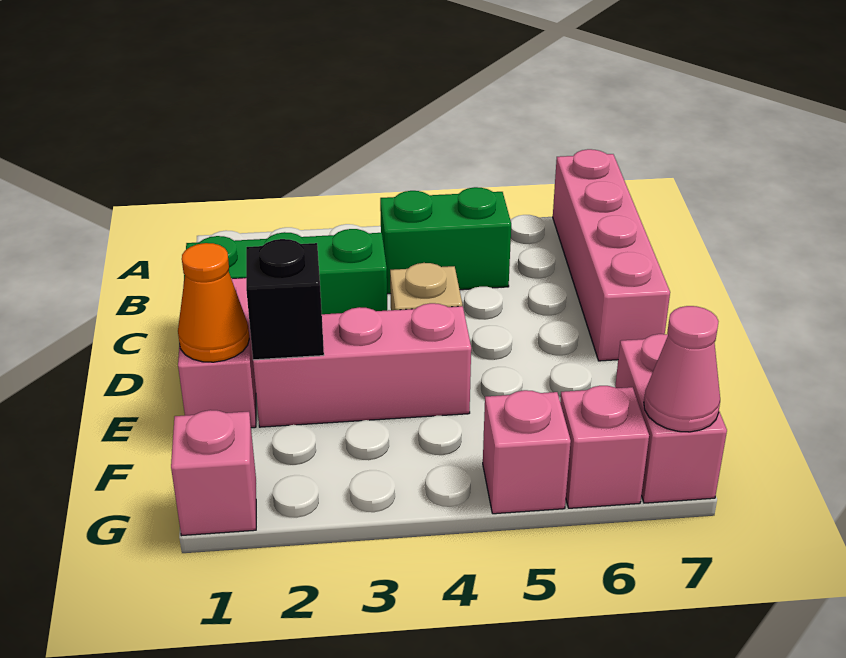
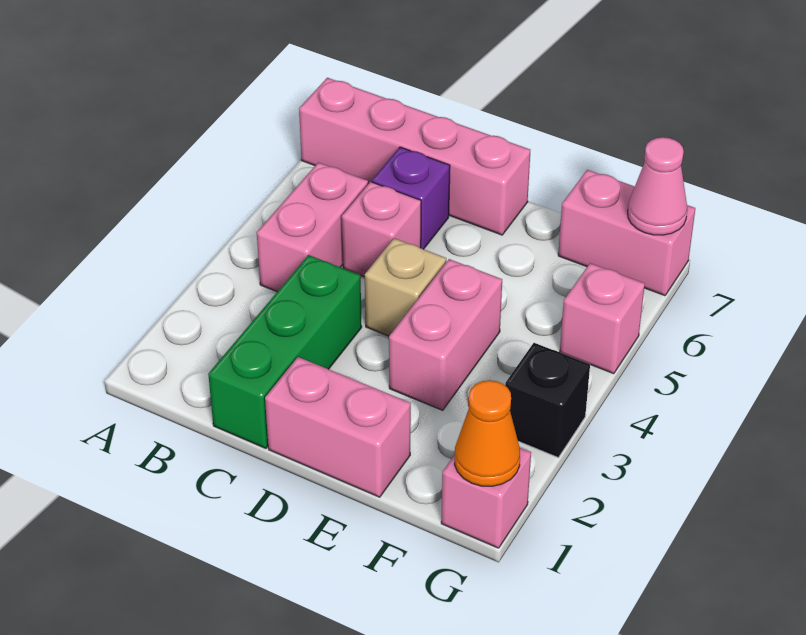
green 1x2 brick [380,187,511,294] -> pink 1x2 brick [257,162,368,292]
none -> purple 1x1 brick [372,147,450,249]
orange 1x1 cone [178,243,249,362] -> orange 1x1 cone moved to [455,380,520,486]
pink 1x3 brick [253,303,471,427] -> pink 1x2 brick [389,259,502,410]
black 1x1 brick [246,239,324,360] -> black 1x1 brick moved to [505,343,590,457]
pink 1x1 brick [560,386,649,508] -> pink 1x1 brick moved to [342,182,421,277]

